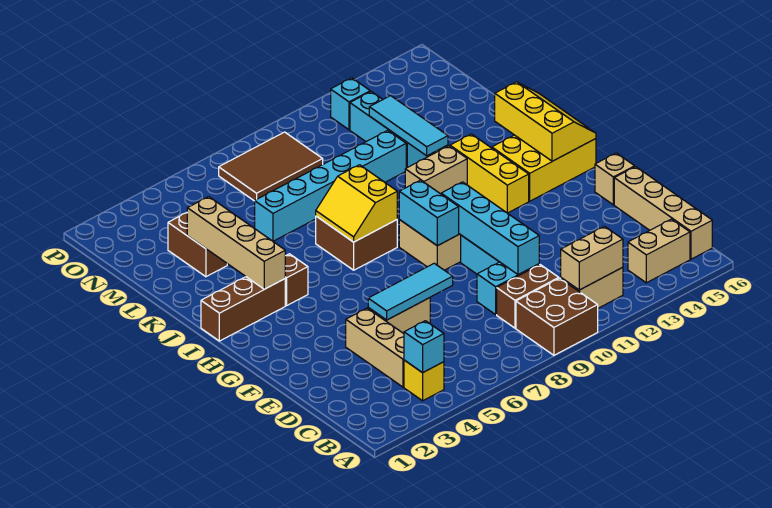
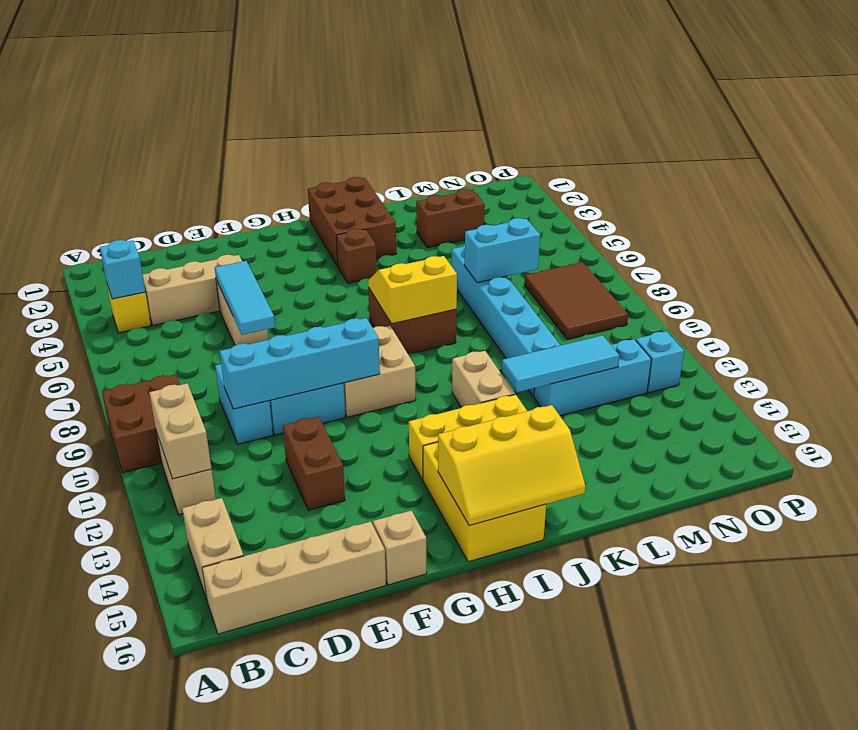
brown 1x2 brick [497,265,559,328] -> brown 1x2 brick moved to [283,416,345,510]
cyan 1x2 brick [399,180,459,246] -> cyan 1x2 brick moved to [464,218,540,283]
brown 1x3 brick [201,277,285,341] -> brown 2x3 brick [308,177,396,266]
tan 1x4 brick [187,197,285,289] -> none

